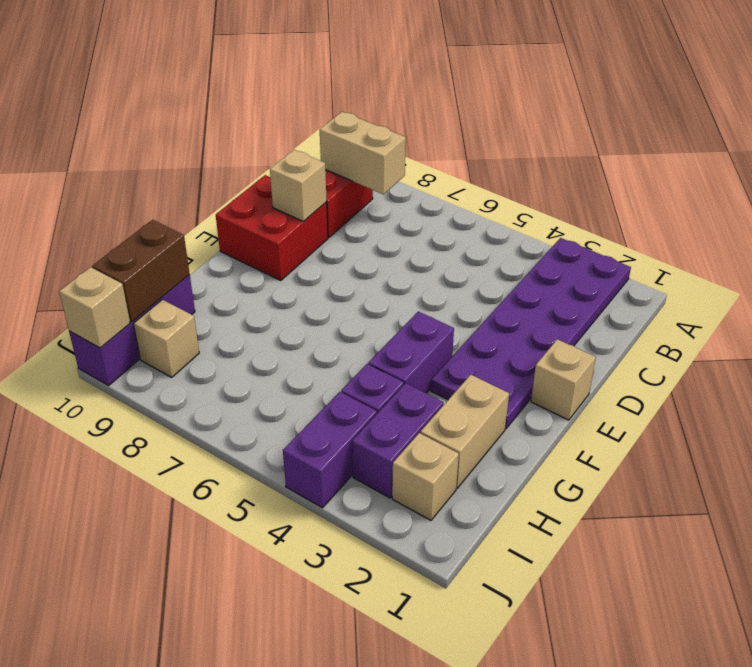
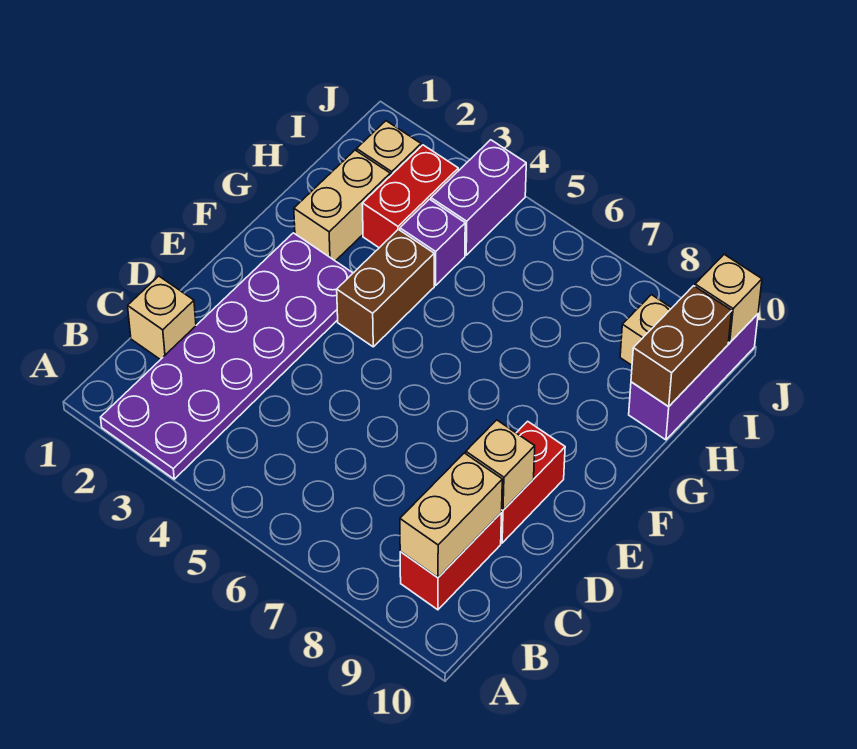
tan 1x2 brick [320,112,406,194] -> tan 1x2 brick turned to [400,453,502,578]
red 2x2 brick [216,175,328,280] -> red 1x2 brick [501,421,565,543]
tan 1x1 brick [531,339,596,420] -> tan 1x1 brick moved to [128,276,196,360]
purple 1x2 brick [368,311,454,393] -> brown 1x2 brick [337,229,434,347]
purple 1x2 brick [352,383,444,498] -> red 1x2 brick [362,145,458,248]

